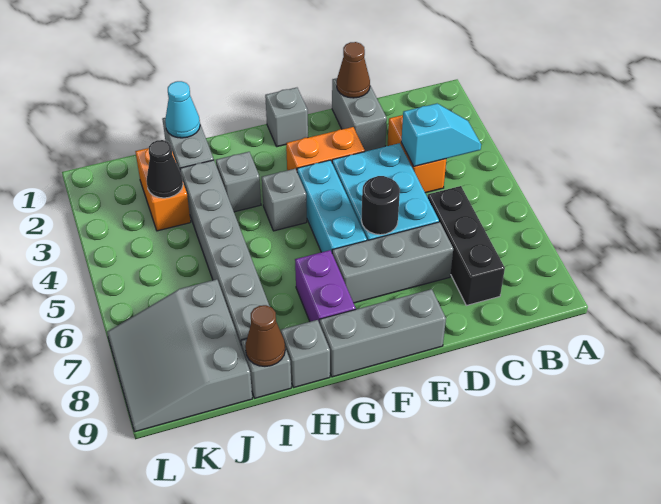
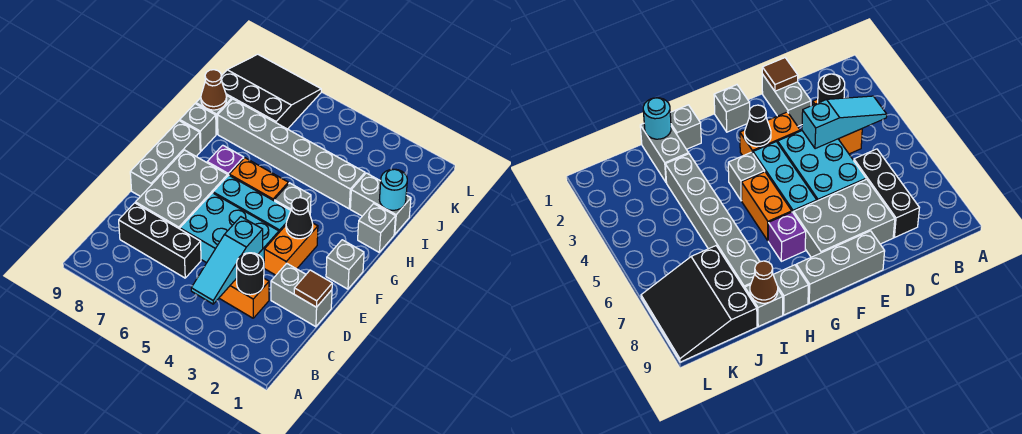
cyan 1x2 slope [401,104,481,166] -> cyan 1x3 slope [191,217,263,304]
brown 1x1 cone [337,42,370,98] -> brown 1x1 tile [294,270,332,307]
grey 1x3 brick [332,222,453,303] -> grey 2x3 brick [135,150,228,229]
black 1x1 round brick [361,176,400,235] -> black 1x1 round brick moved to [236,253,264,295]
purple 1x2 brick [295,250,356,324] -> purple 1x1 brick [207,145,244,175]
grey 1x1 brick [216,152,261,212] -> grey 1x1 brick moved to [358,204,395,252]
cyan 1x1 cone [165,81,200,138] -> cyan 1x1 round brick [379,169,407,210]
orange 1x2 brick [135,148,191,231] -> orange 1x2 brick moved to [229,158,288,201]
black 1x1 cone [147,140,183,198] -> black 1x1 cone moved to [286,198,313,239]
grey 3x3 slope [107,279,252,432] -> black 3x3 slope [221,54,321,129]

